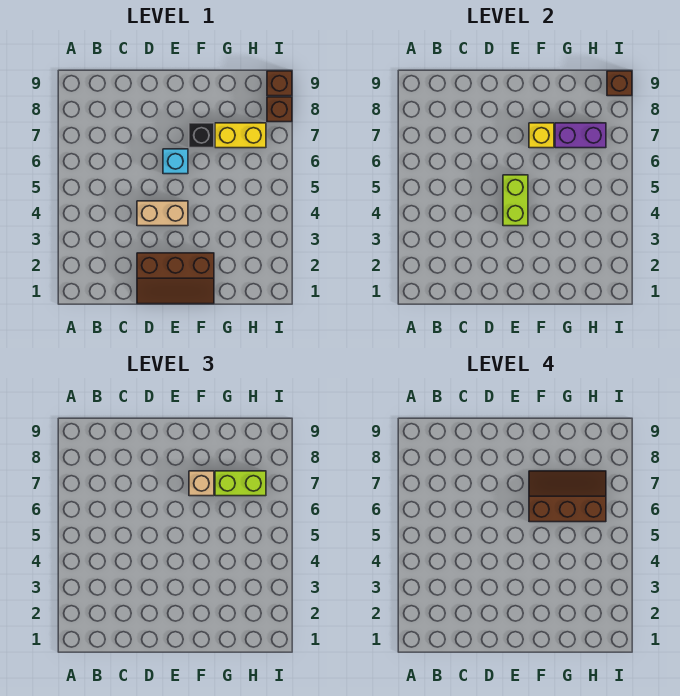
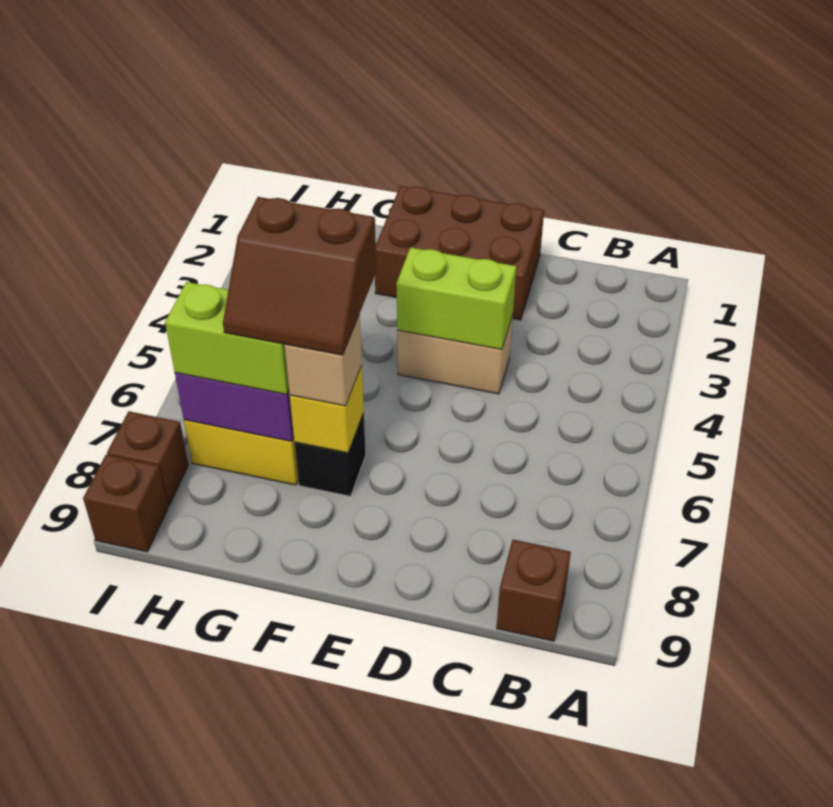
brown 2x3 slope [137,253,214,304] -> brown 2x3 brick [375,186,544,320]
lime 1x2 brick [503,175,528,226] -> lime 1x2 brick turned to [397,248,516,350]
cyan 1x1 brick [163,149,188,174] -> none
brown 2x3 slope [529,471,606,522] -> brown 2x2 slope [223,197,376,355]
brown 1x1 brick [607,71,632,96] -> brown 1x1 brick moved to [497,540,571,641]

